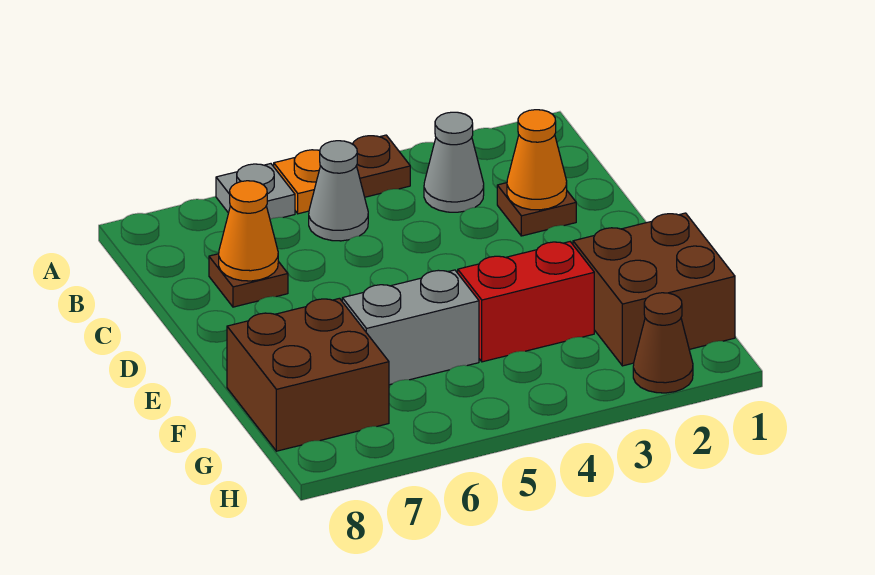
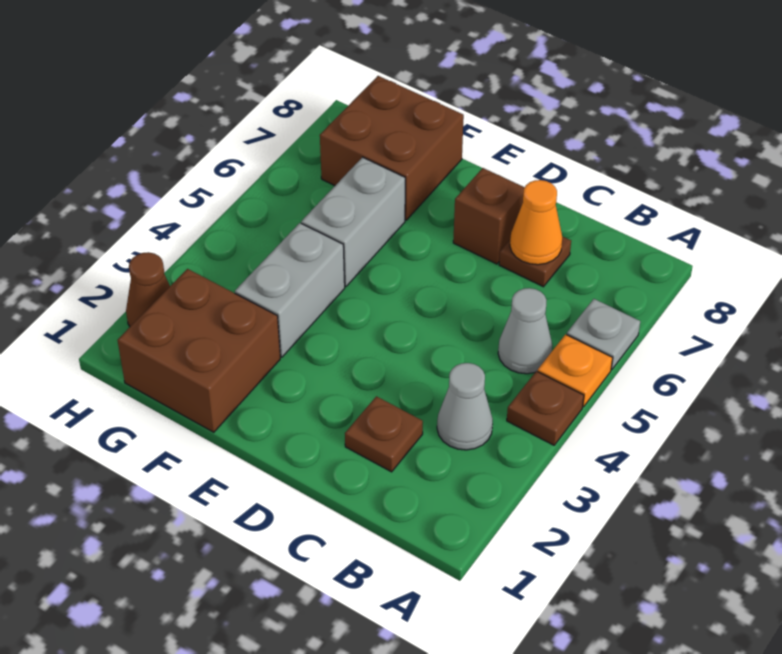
orange 1x1 cone [507,110,567,210] -> none
none -> brown 1x1 brick [453,168,525,264]
red 1x2 brick [458,242,594,362] -> grey 1x2 brick [235,223,345,357]

